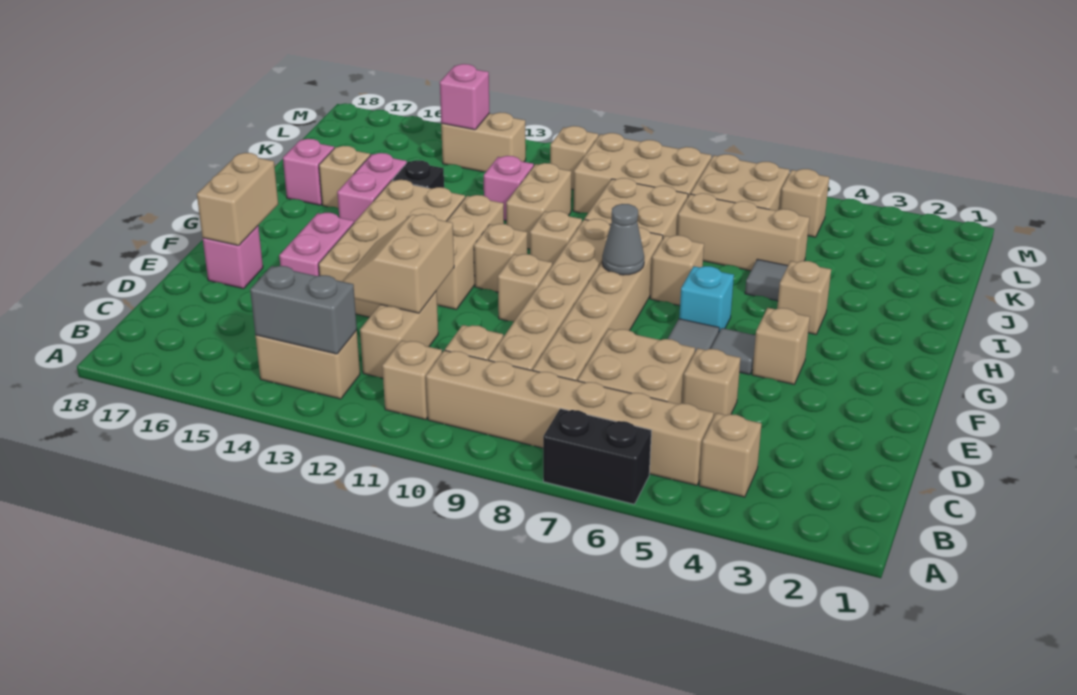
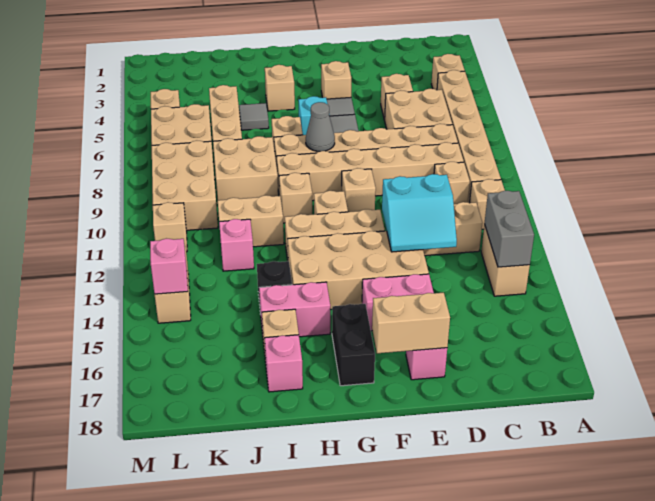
black 1x2 brick [543,409,651,504] -> black 1x2 brick moved to [332,304,375,386]
tan 2x2 slope [343,214,454,313] -> cyan 2x2 slope [382,174,457,252]

